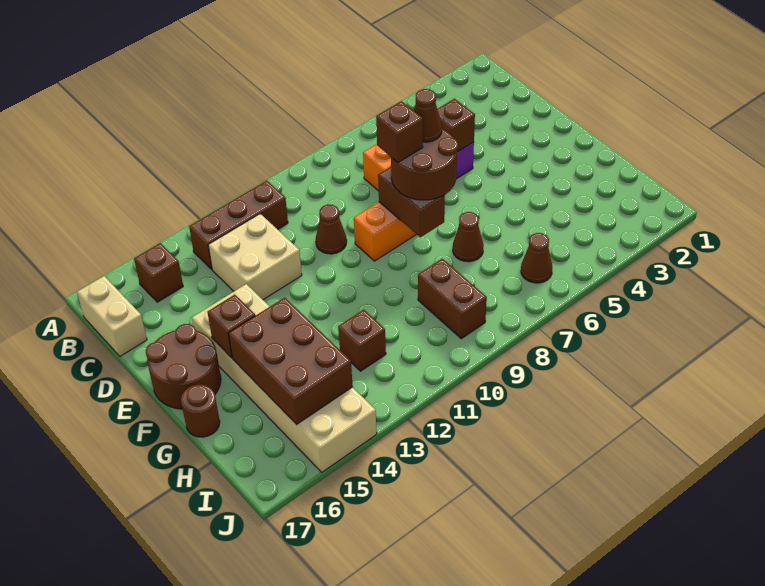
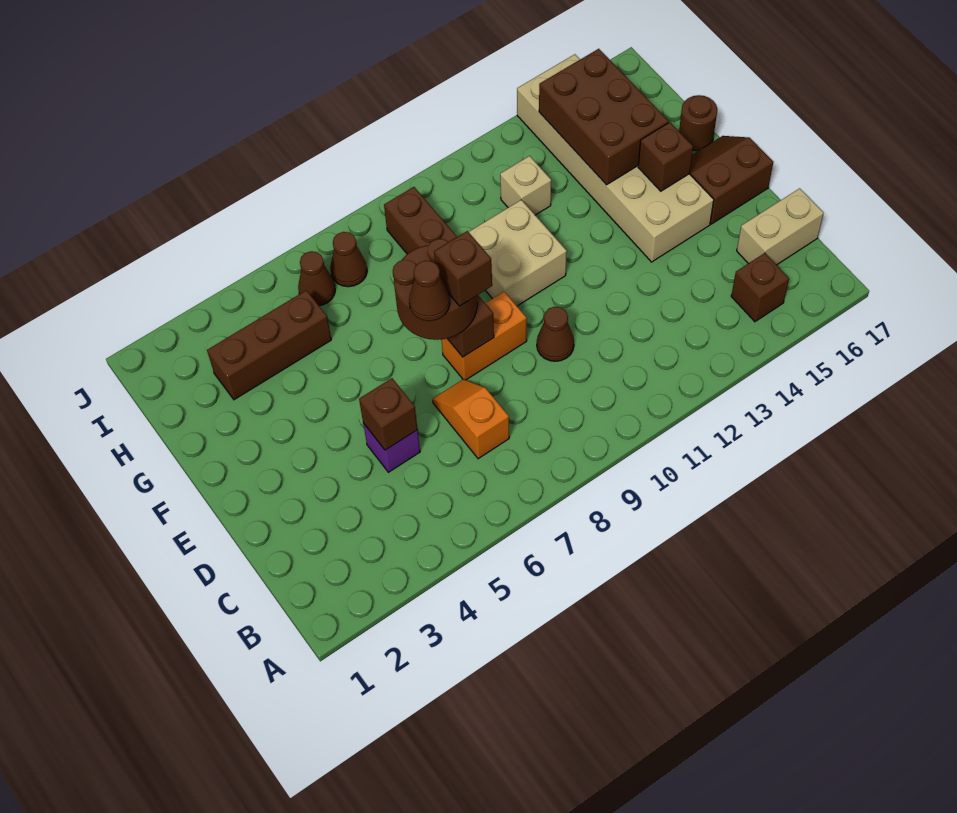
brown 1x3 brick [189,181,288,269] -> brown 1x3 brick moved to [207,290,331,400]
tan 1x2 brick [77,276,147,356] -> tan 1x2 brick turned to [737,188,824,265]
tan 2x2 brick [208,214,302,300] -> tan 2x2 brick moved to [469,200,567,306]
brown 2x2 round brick [146,324,221,409] -> brown 2x2 slope [690,136,773,224]
brown 1x1 cone [453,212,484,262] -> brown 1x1 cone moved to [330,232,367,287]
brown 1x1 brick [338,310,386,371] -> tan 1x1 brick [500,156,551,215]

